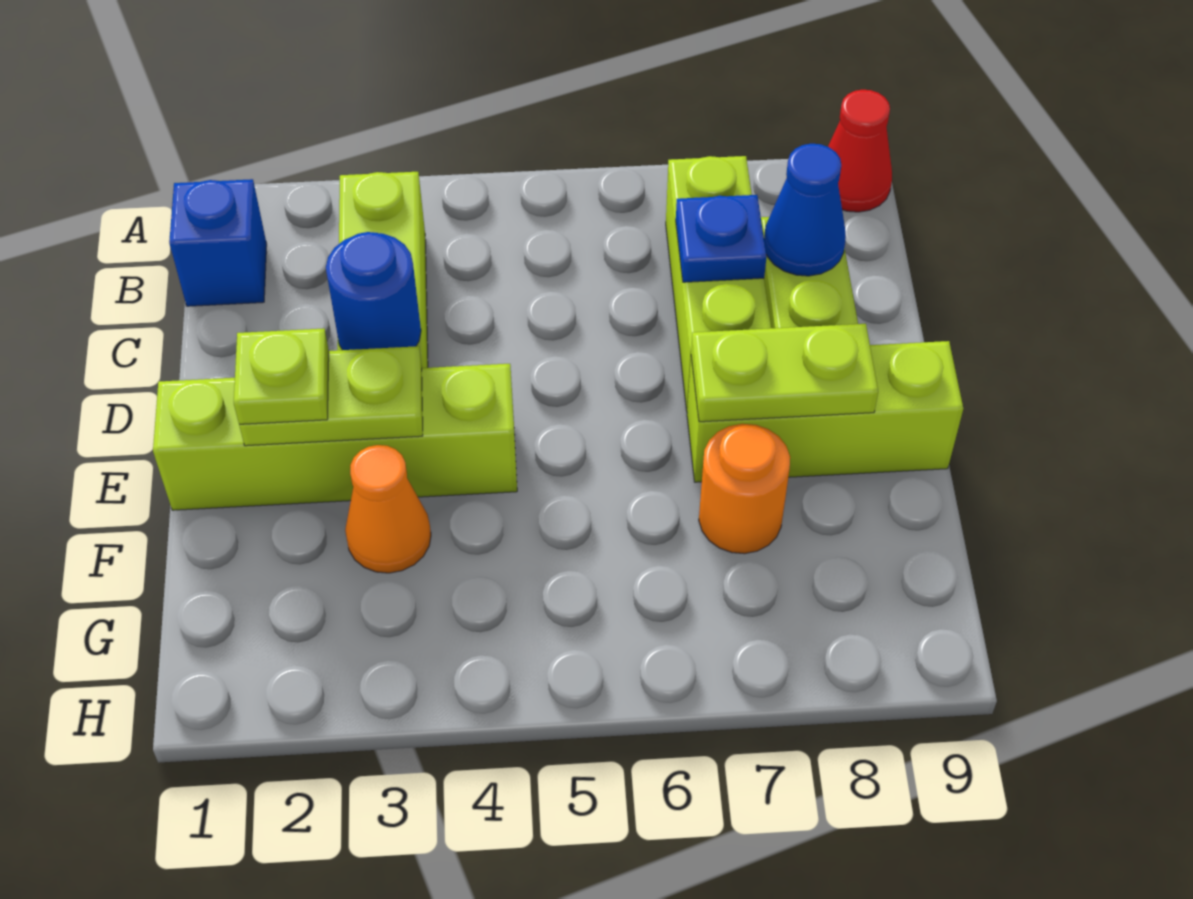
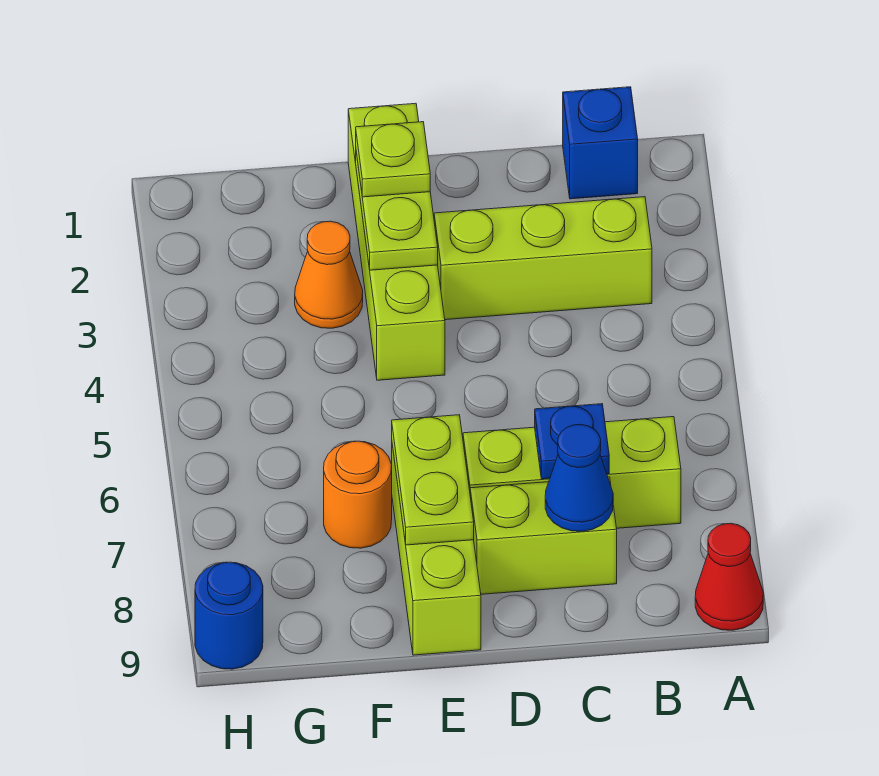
blue 1x1 round brick [326,232,421,350] -> blue 1x1 round brick moved to [195,562,263,669]

